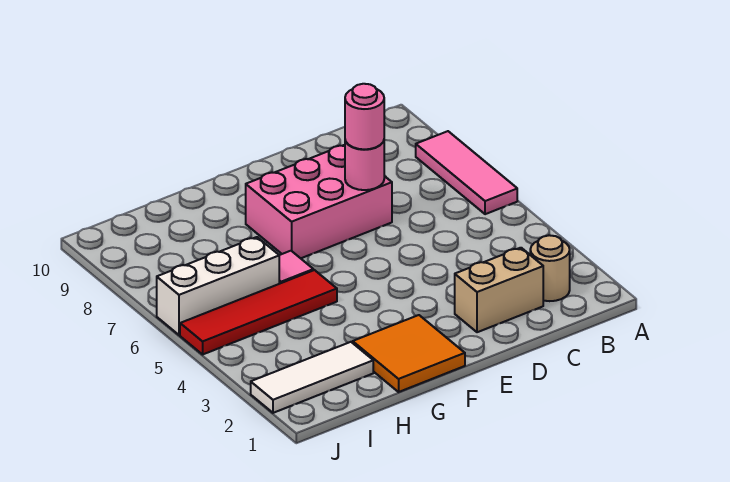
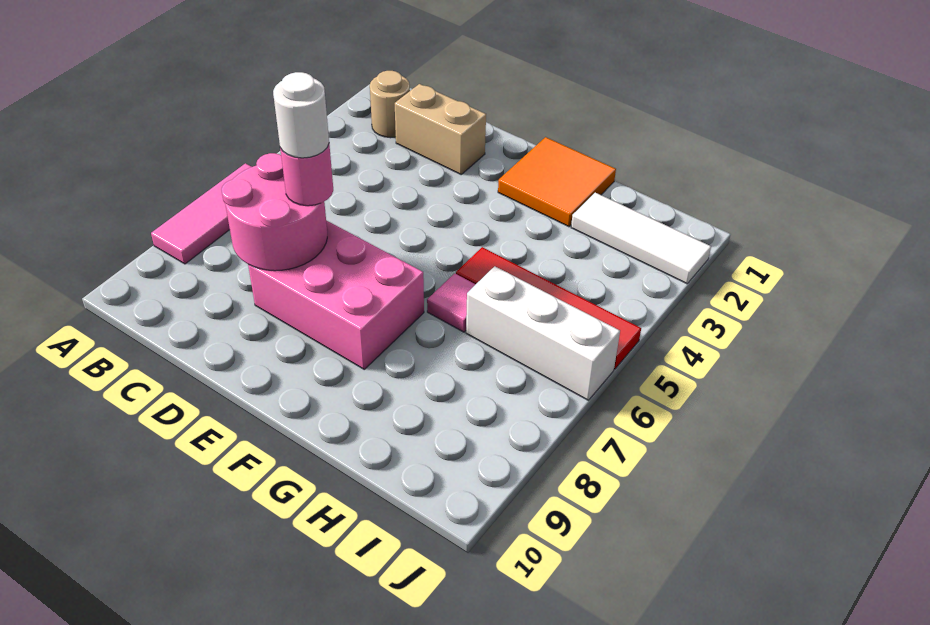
pink 1x1 round brick [345,141,384,190] -> pink 2x2 round brick [221,153,327,271]
none -> white 1x1 round brick [273,72,329,158]

